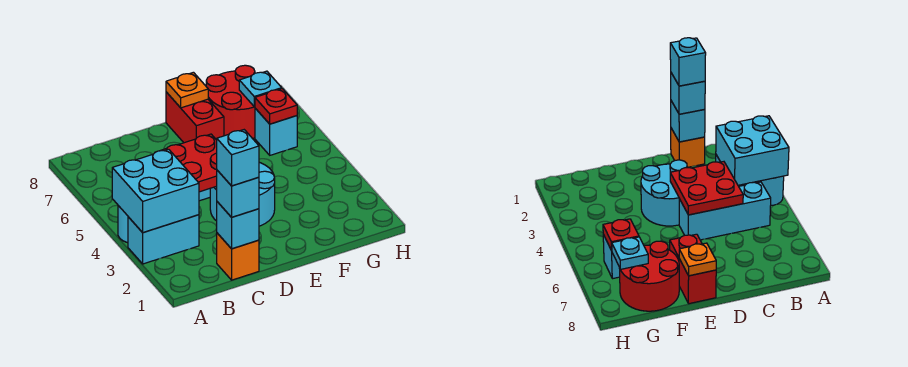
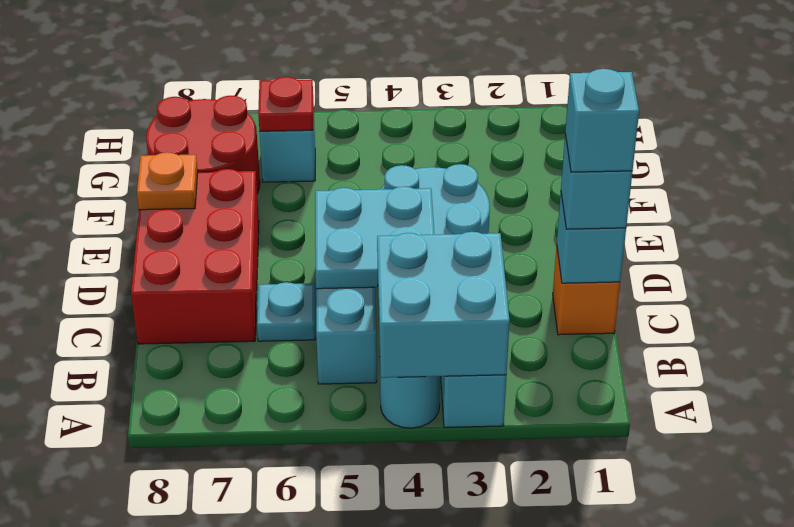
red 2x2 plate [161,134,217,192] -> cyan 2x2 plate [315,187,434,289]
red 1x2 brick [166,92,224,143] -> red 2x3 brick [131,169,259,344]
cyan 1x1 plate [239,71,282,107] -> cyan 1x1 plate moved to [257,282,315,341]

